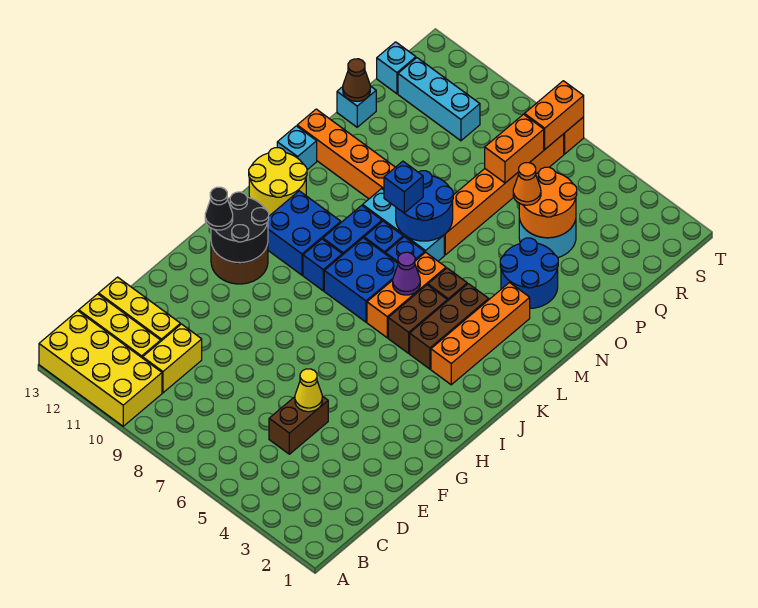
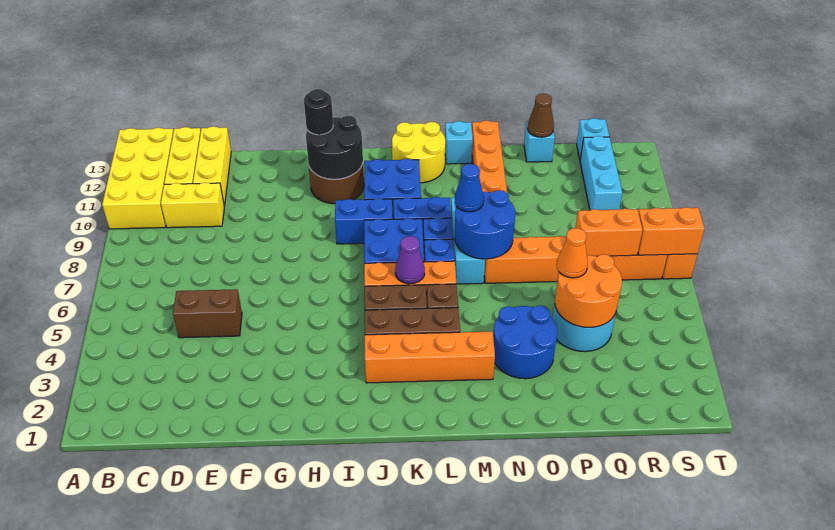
yellow 1x1 cone [295,369,322,412] -> none
black 1x1 cone [205,187,233,230] -> black 1x1 round brick [304,89,333,135]
blue 1x1 brick [303,239,342,291] -> blue 1x2 brick [335,198,393,244]
blue 1x1 brick [384,161,423,213] -> blue 1x1 cone [455,164,484,212]

